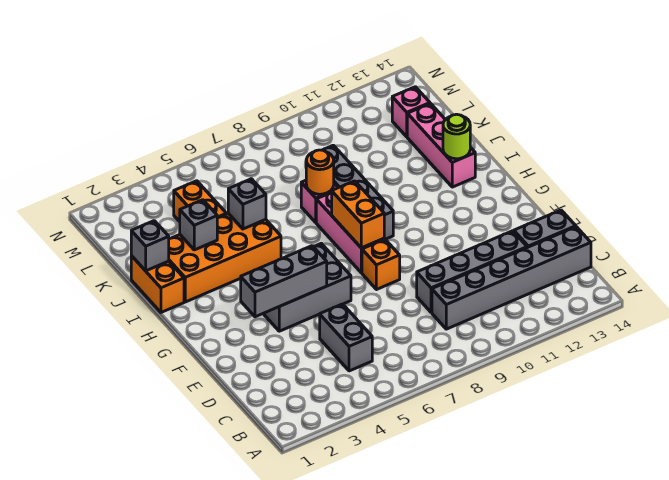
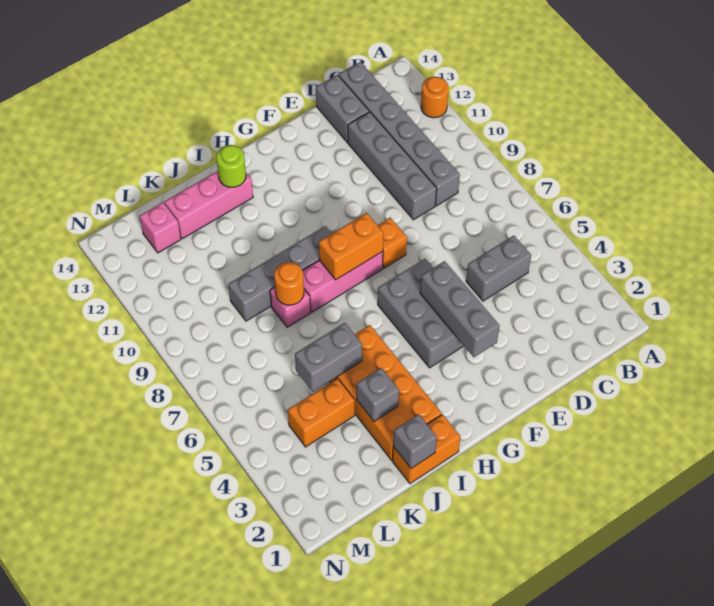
none -> orange 1x1 round brick [421,77,449,118]
grey 1x1 brick [228,179,266,229] -> grey 1x2 brick [295,323,362,392]

